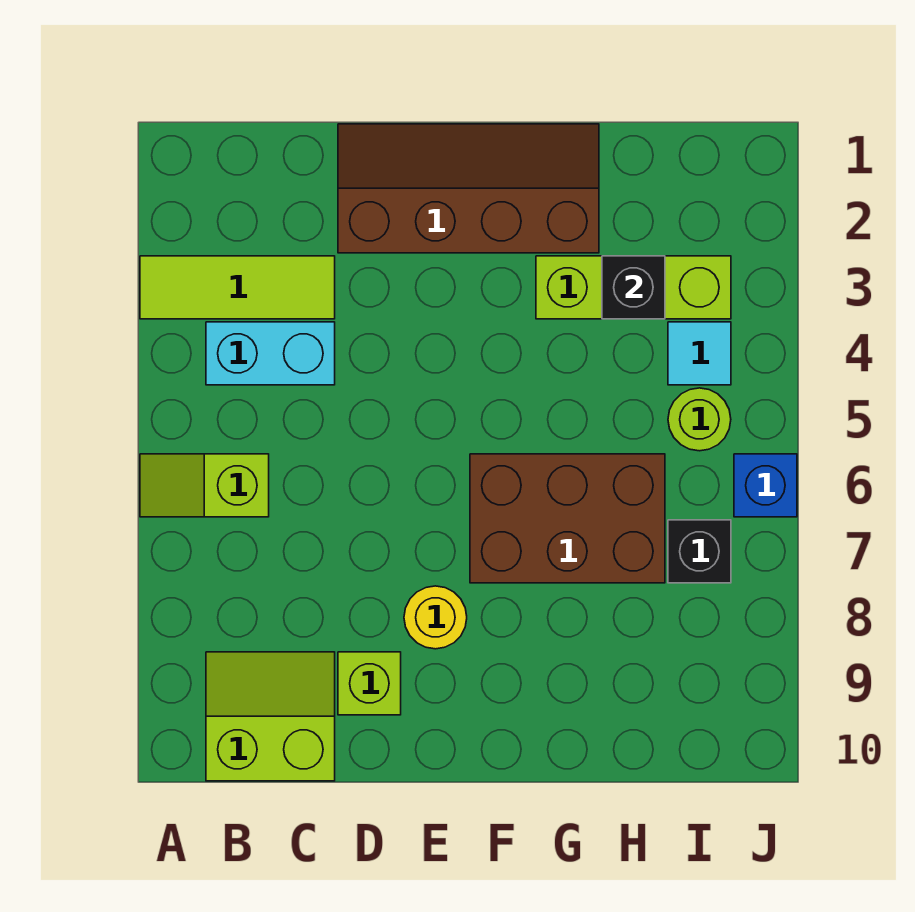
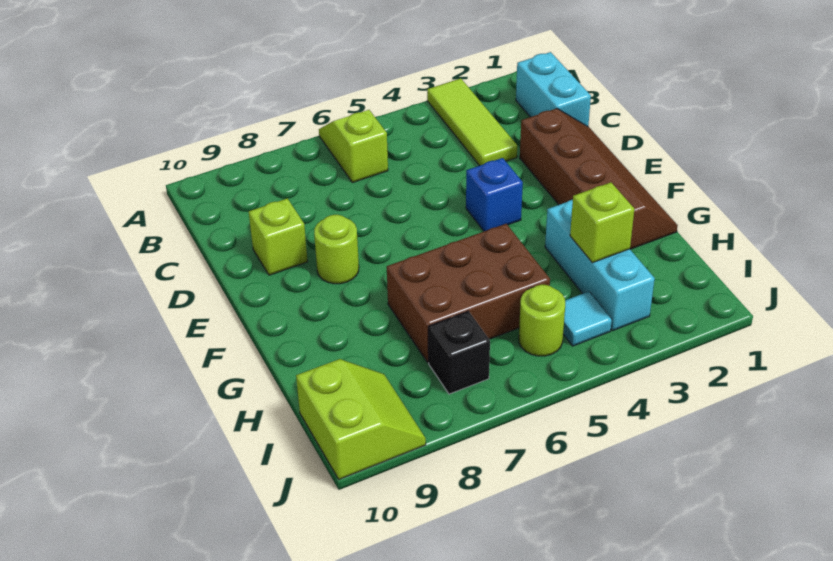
cyan 1x2 brick [206,322,335,385] -> cyan 1x2 brick moved to [516,52,591,126]
lime 2x2 slope [206,652,335,781] -> lime 2x2 slope moved to [296,359,426,479]
yellow 1x1 round brick [404,586,467,649] -> lime 1x1 round brick [314,215,359,284]
brown 2x3 brick [470,454,665,583] -> brown 2x3 brick turned to [387,224,550,362]
lime 1x3 brick [536,256,731,319] -> cyan 1x3 brick [545,200,655,330]
black 1x1 brick [602,256,665,319] -> lime 1x1 brick [570,182,634,263]
blue 1x1 brick [734,454,797,517] -> blue 1x1 brick moved to [466,158,523,231]

